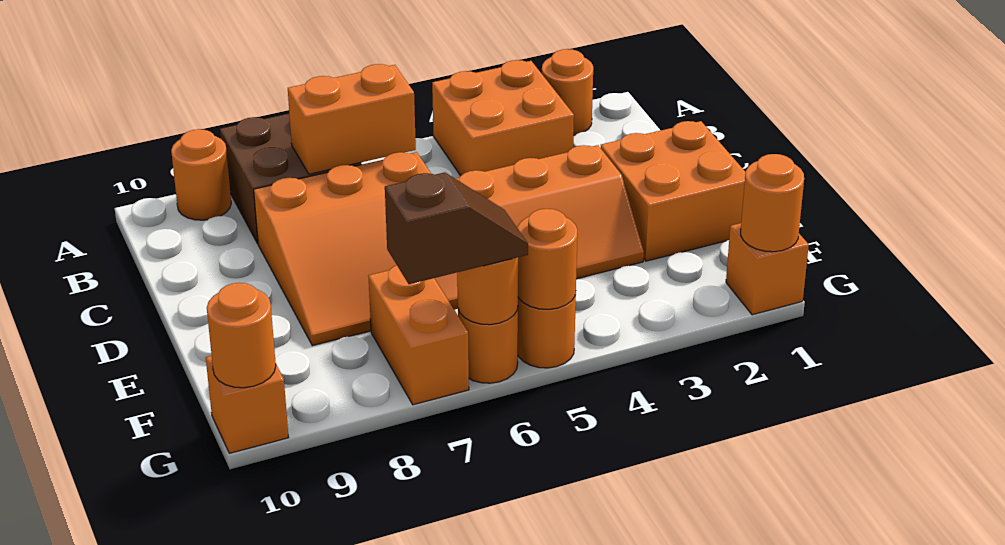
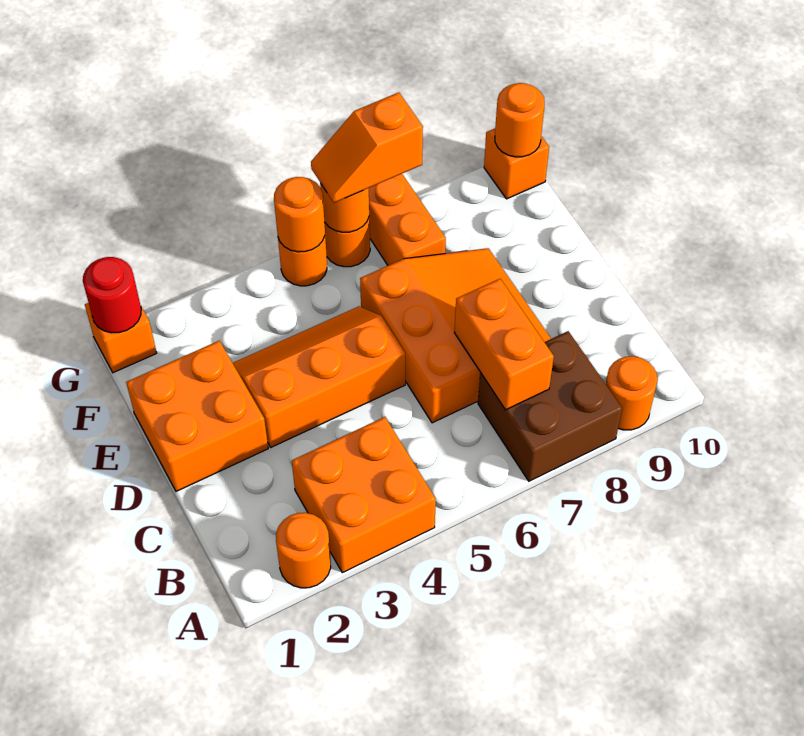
orange 1x2 brick [288,64,416,174] -> orange 1x2 brick turned to [455,279,554,410]
orange 3x3 slope [254,152,458,346] -> orange 3x3 slope turned to [360,248,551,423]
orange 1x1 round brick [741,154,804,252] -> red 1x1 round brick [83,257,141,333]
brown 1x2 slope [385,172,528,284] -> orange 1x2 slope [311,92,423,203]

